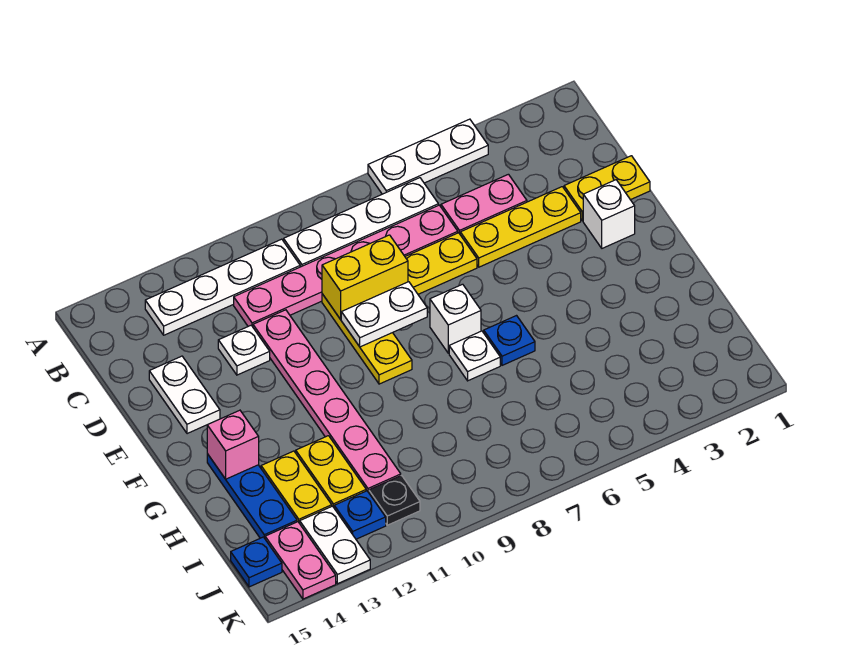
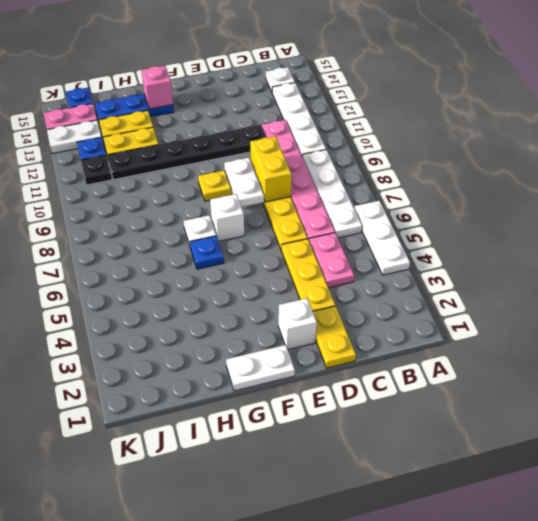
pink 1x6 plate [253,310,401,493] -> black 1x6 plate [108,125,266,180]
white 1x1 plate [218,325,270,375] -> white 1x1 plate moved to [266,67,295,92]
white 1x2 plate [149,356,220,434] -> white 1x2 plate moved to [226,345,295,391]

